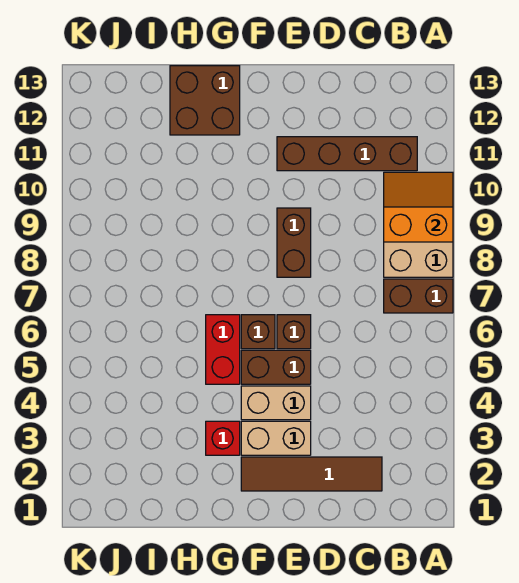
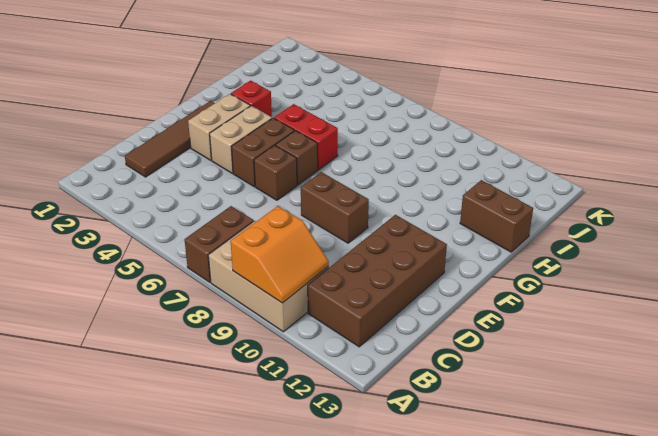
brown 1x4 brick [277,137,417,171] -> brown 2x4 brick [308,215,447,347]
brown 2x2 brick [170,66,240,135] -> brown 1x2 brick [460,180,533,252]

